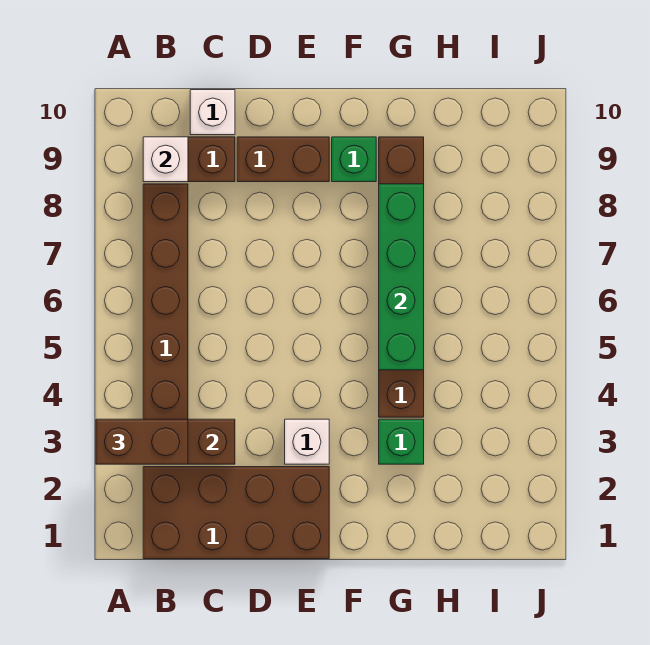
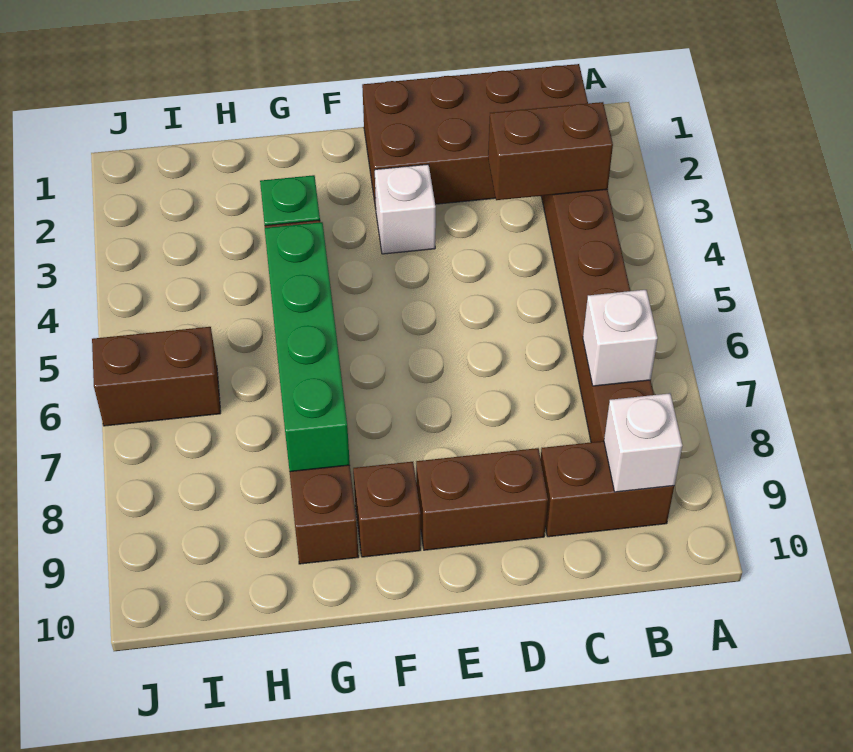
brown 1x2 brick [96,419,188,464] -> brown 1x2 brick moved to [92,327,221,426]
white 1x1 brick [190,90,235,135] -> white 1x1 brick moved to [583,290,658,386]
green 1x1 brick [332,137,376,182] -> brown 1x1 brick [353,462,421,557]

